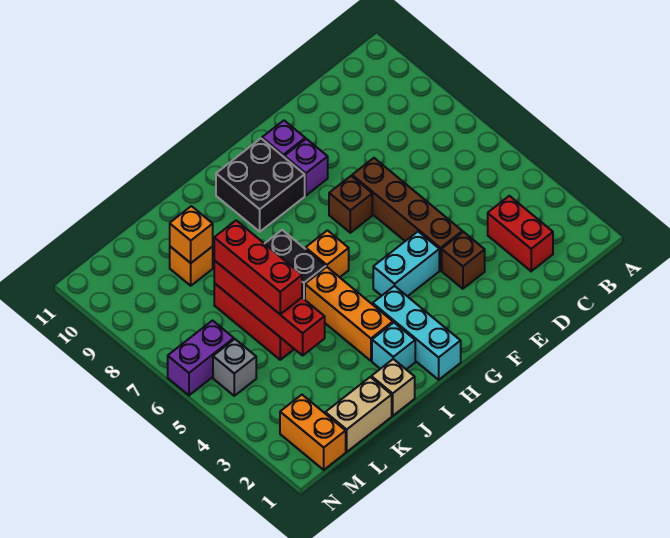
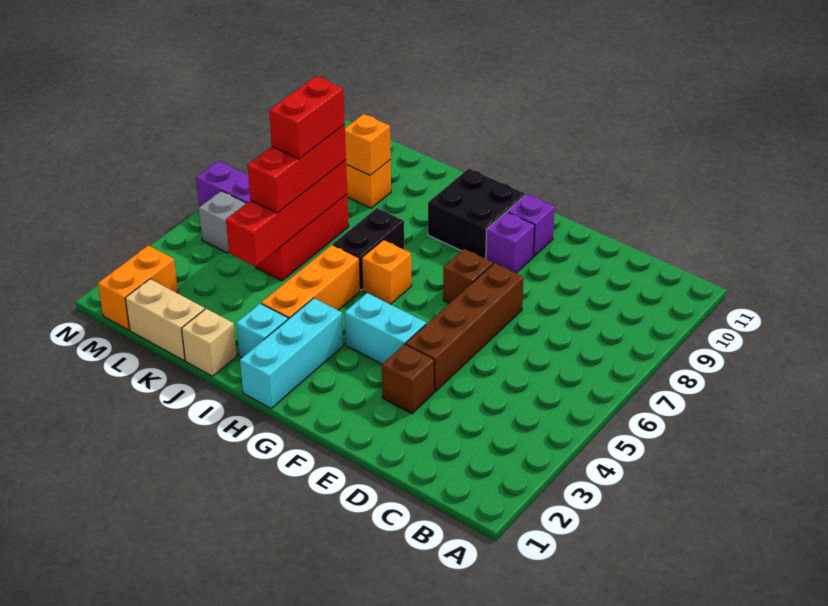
red 1x2 brick [488,196,553,271] -> red 1x2 brick moved to [269,76,345,159]

